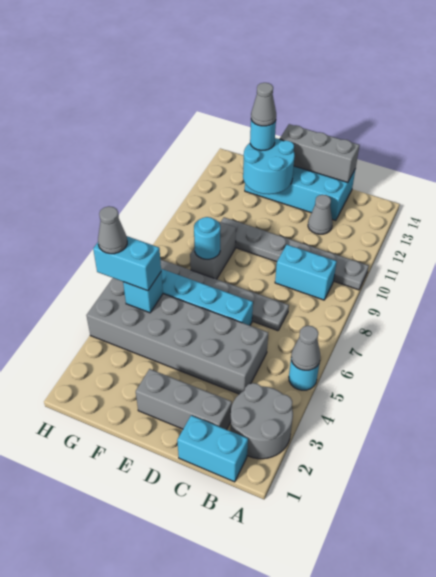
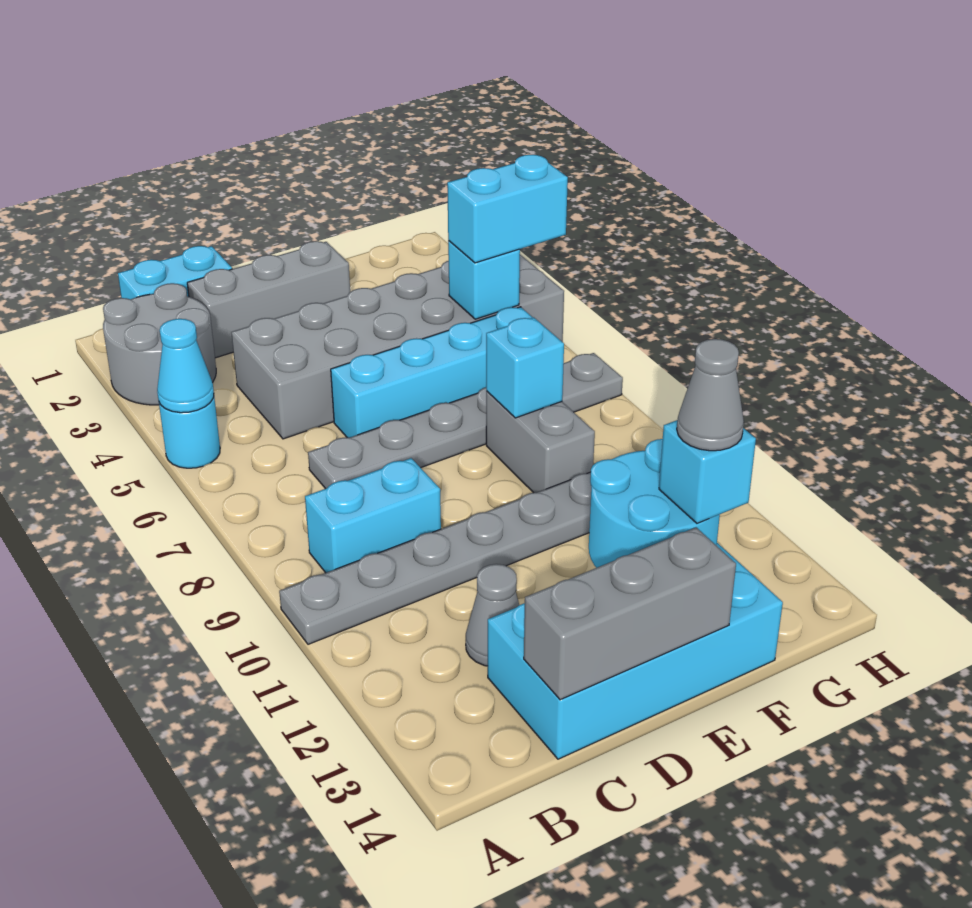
grey 1x1 cone [291,326,321,370] -> cyan 1x1 cone [157,319,214,413]
cyan 1x1 round brick [194,217,220,259] -> cyan 1x1 brick [486,317,564,418]
cyan 1x1 round brick [250,120,276,151] -> cyan 1x1 brick [659,420,756,523]
grey 1x1 cone [98,206,127,254] -> none

